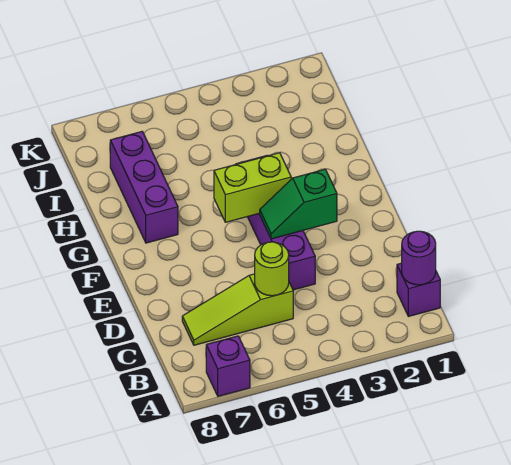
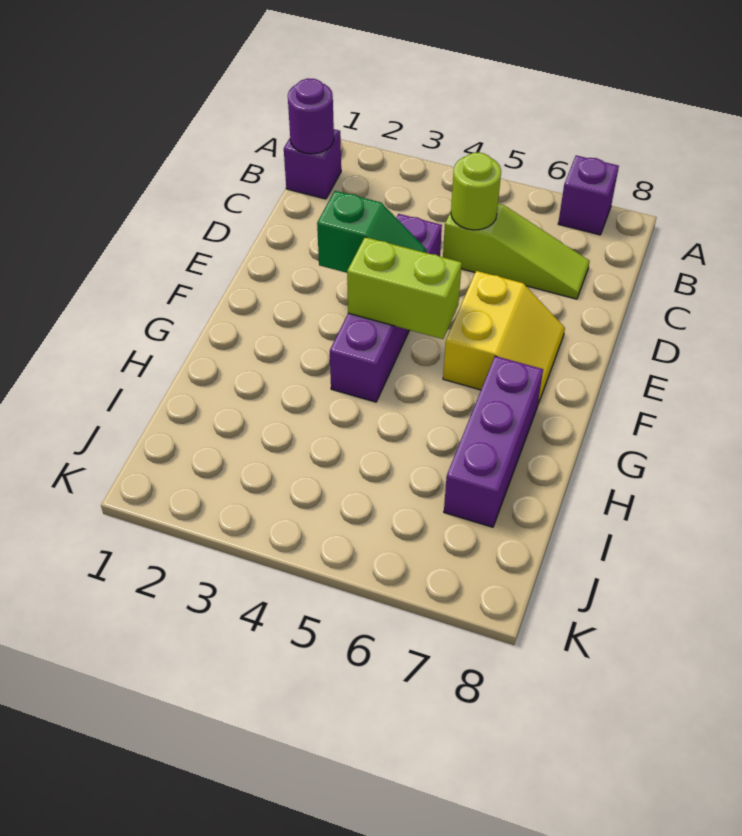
none -> yellow 2x2 slope [443,271,565,406]

